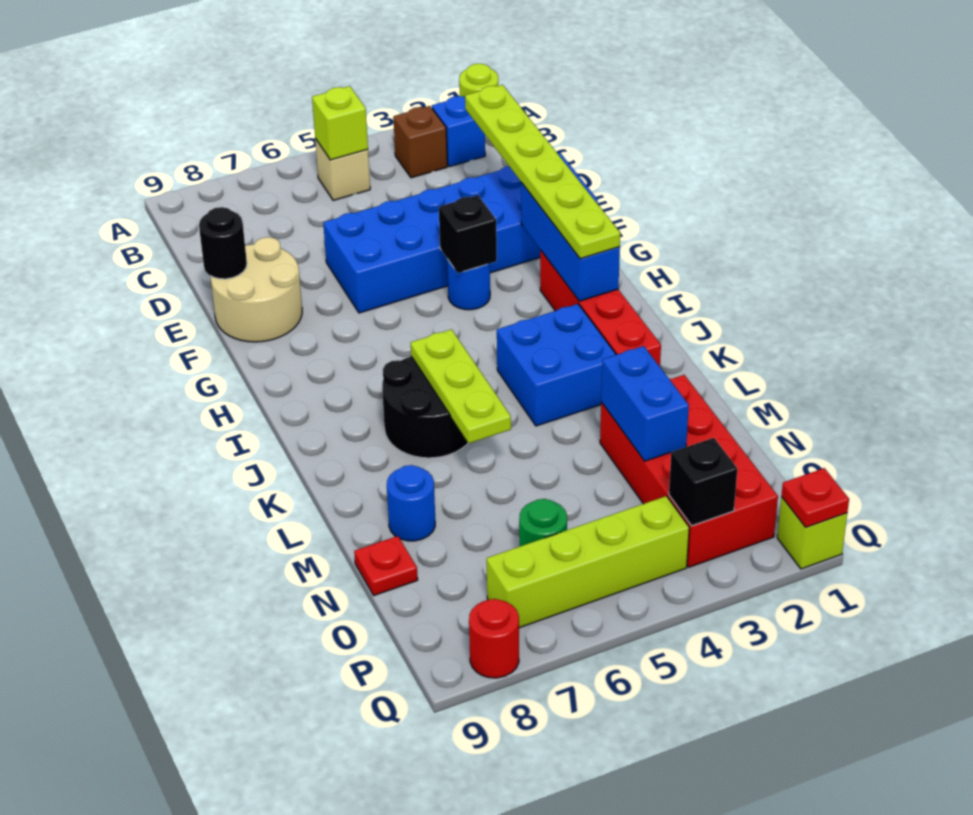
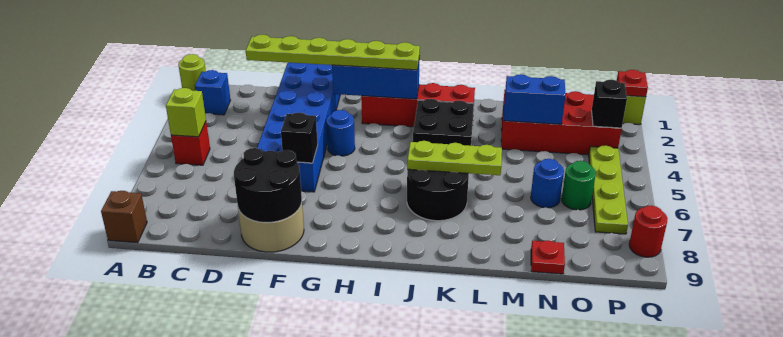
brown 1x1 brick [393,106,447,178] -> brown 1x1 brick moved to [101,191,147,243]
tan 1x1 brick [315,139,370,200] -> red 1x1 brick [171,122,210,165]
black 1x1 round brick [199,207,247,279] -> black 2x2 round brick [234,148,302,223]
black 1x1 brick [439,195,497,273] -> black 1x1 brick moved to [281,112,318,163]
blue 2x2 brick [497,304,616,426] -> black 2x2 brick [413,99,474,146]
blue 1x1 round brick [387,465,435,541] -> blue 1x1 round brick moved to [531,159,564,208]
lime 1x4 brick [487,496,689,628] -> lime 1x4 plate [589,145,628,234]

